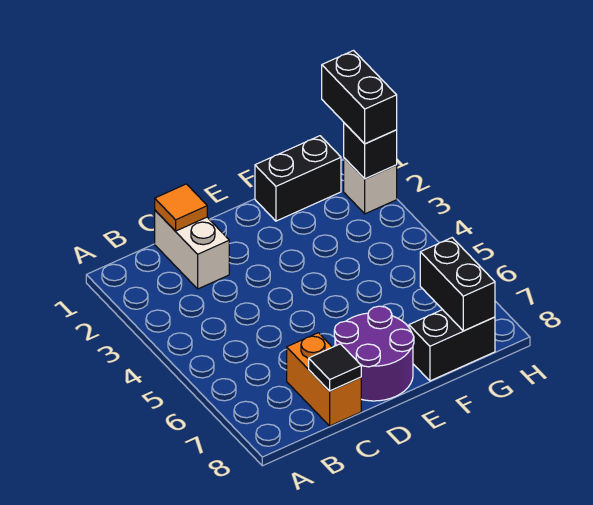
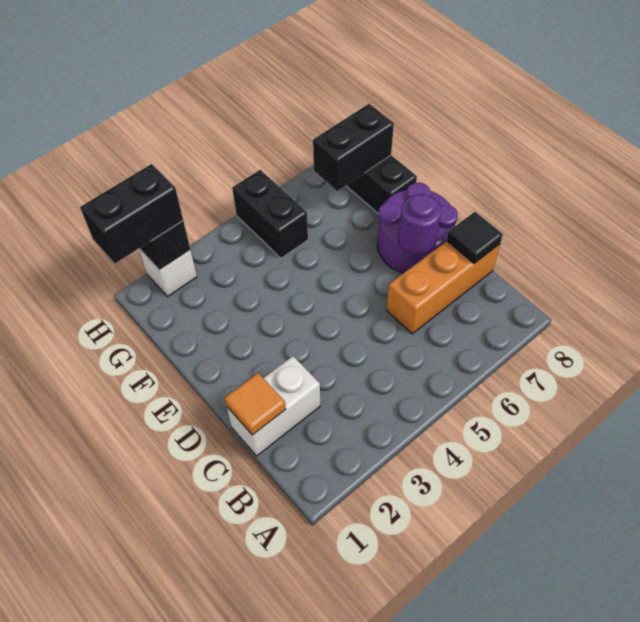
orange 1x2 brick [287,333,361,426] -> orange 1x3 brick [386,241,500,334]
none -> purple 1x1 round brick [399,194,441,254]
black 1x2 brick [255,136,341,221] -> black 1x2 brick moved to [232,170,308,258]

